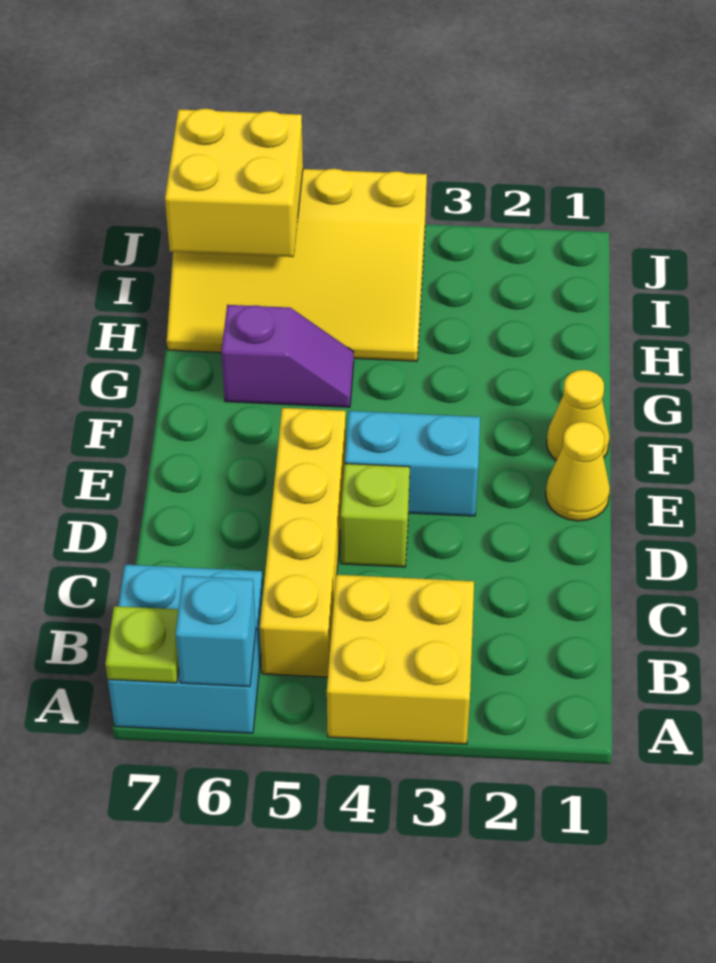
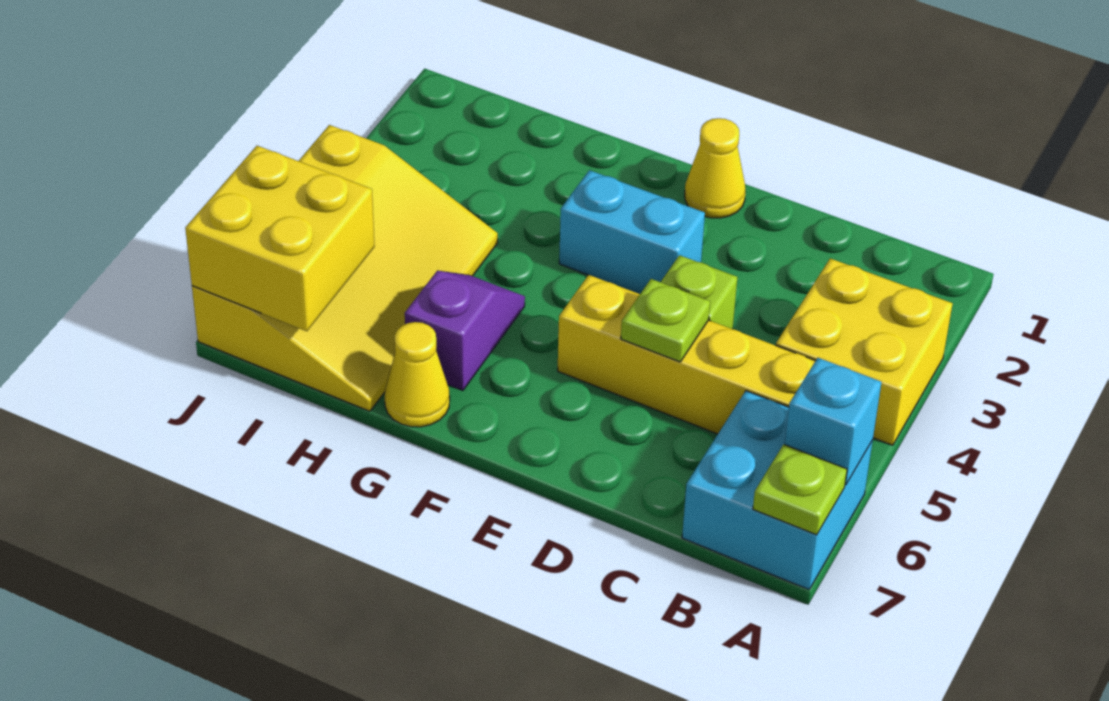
none -> lime 1x1 plate [621,279,710,362]
cyan 1x2 brick [345,411,480,516] -> cyan 1x2 brick turned to [559,170,705,294]
yellow 1x1 cone [547,370,610,460] -> yellow 1x1 cone moved to [385,322,450,427]

